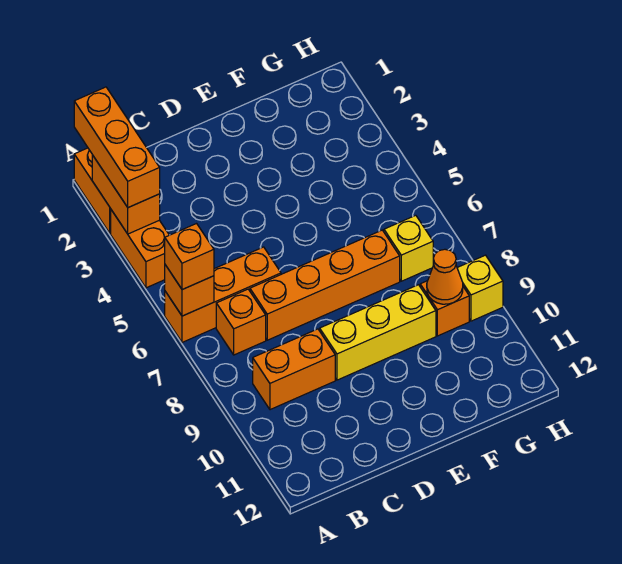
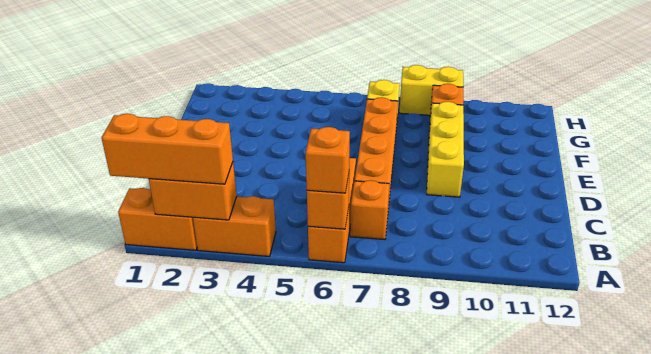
orange 1x2 brick [253,329,335,410] -> none
orange 1x1 cone [427,249,463,304] -> none
yellow 1x1 brick [457,255,503,321] -> yellow 1x2 brick [399,65,463,115]

